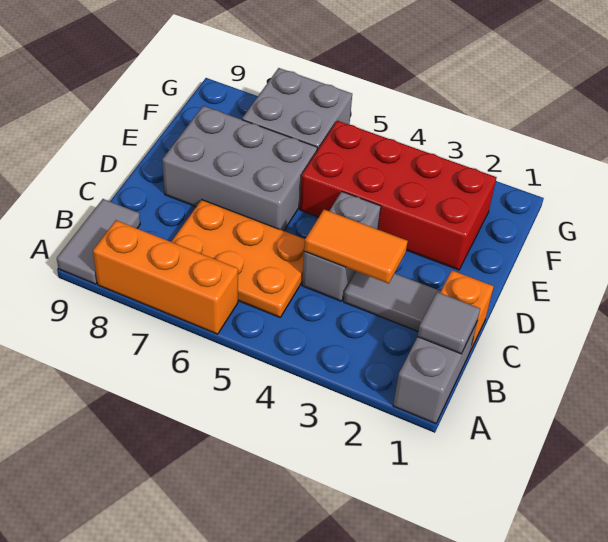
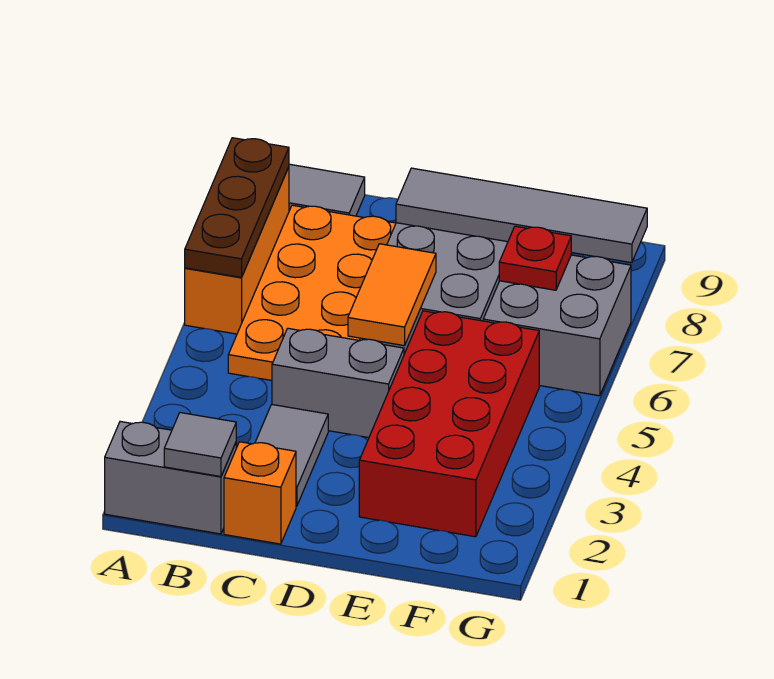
none -> brown 1x3 plate [185,138,289,277]
orange 2x3 plate [172,200,305,317] -> orange 2x4 plate [228,205,396,381]
orange 1x2 tile [304,210,408,284] -> orange 1x2 tile moved to [348,244,436,346]
none -> grey 1x4 tile [396,168,647,263]
none -> red 1x1 plate [499,226,571,290]

